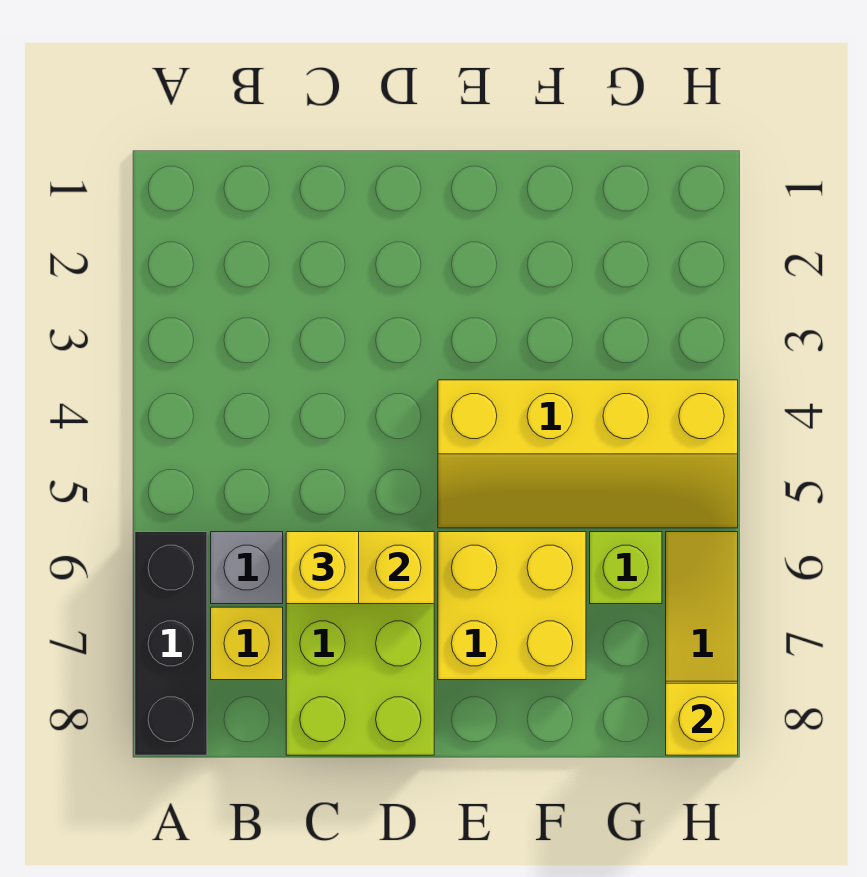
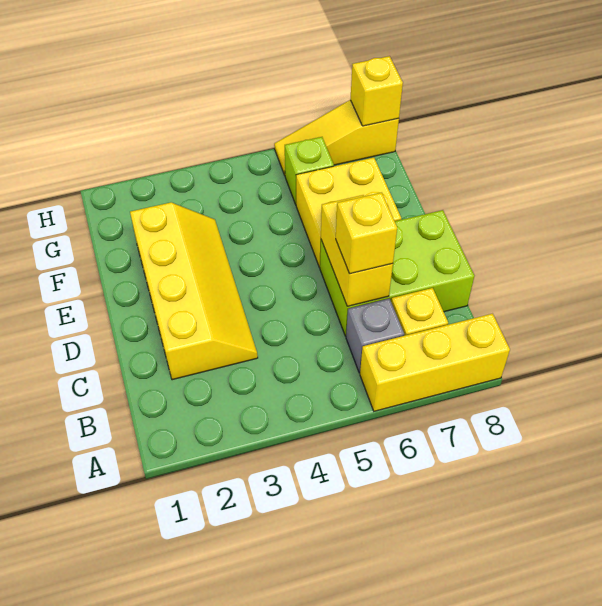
black 1x3 brick [135,532,207,755] -> yellow 1x3 brick [360,314,510,411]
yellow 2x4 slope [438,380,738,528] -> yellow 2x4 slope moved to [130,202,258,380]

